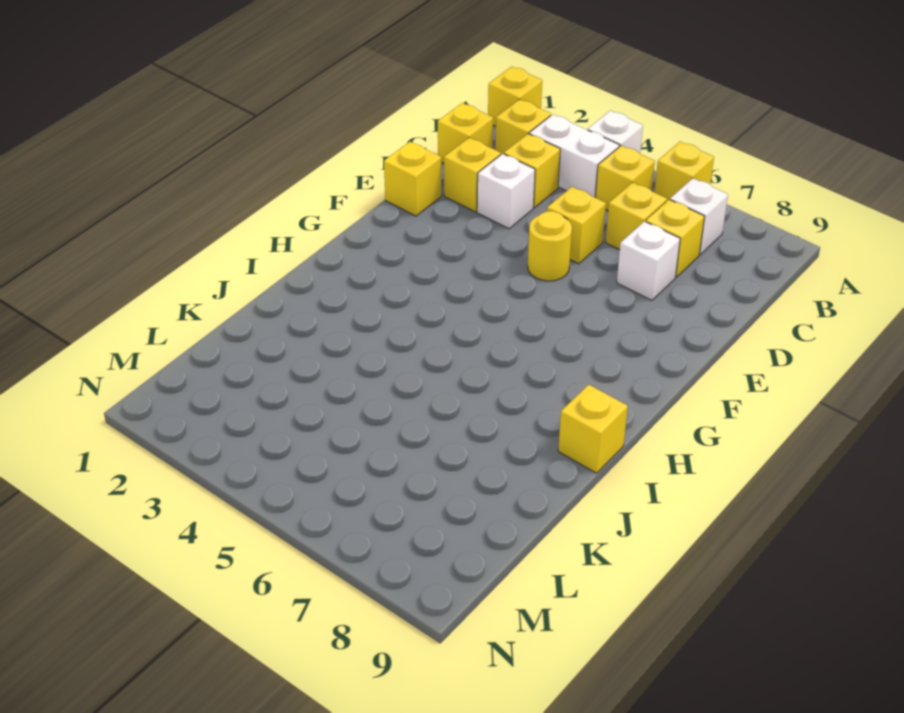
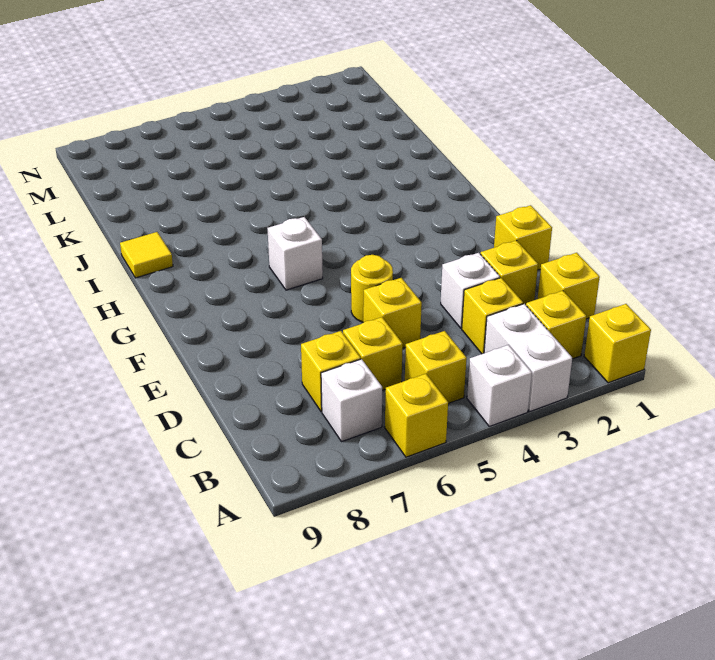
white 1x2 brick [529,114,619,198] -> white 1x2 brick turned to [484,304,572,411]
white 1x1 brick [617,221,680,300] -> white 1x1 brick moved to [267,217,323,290]
yellow 1x1 brick [558,385,628,473] -> yellow 1x1 tile [120,232,173,278]

